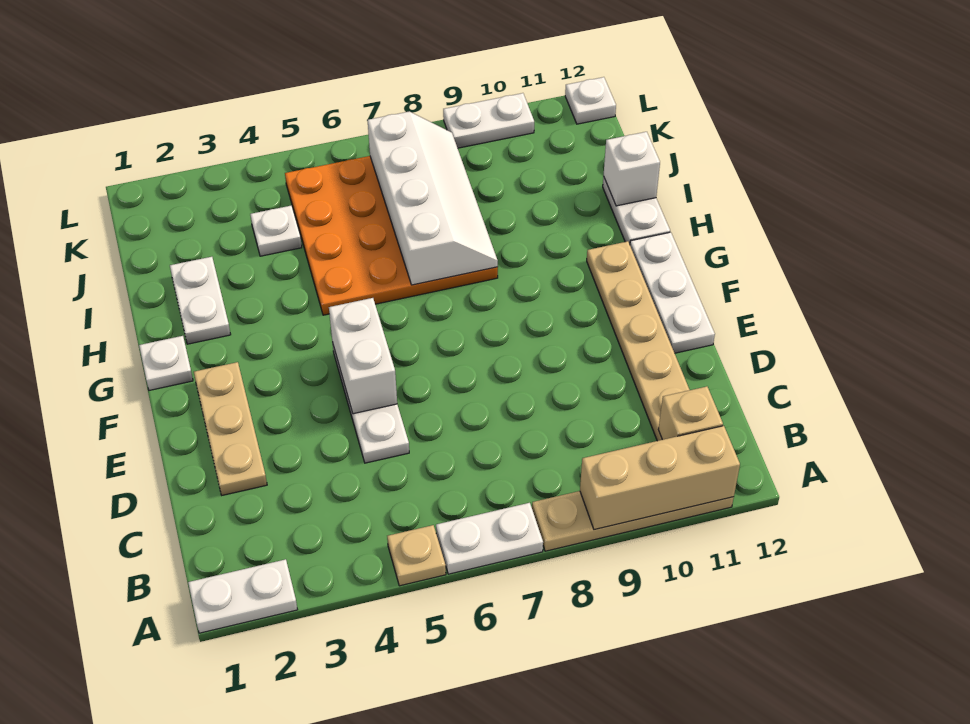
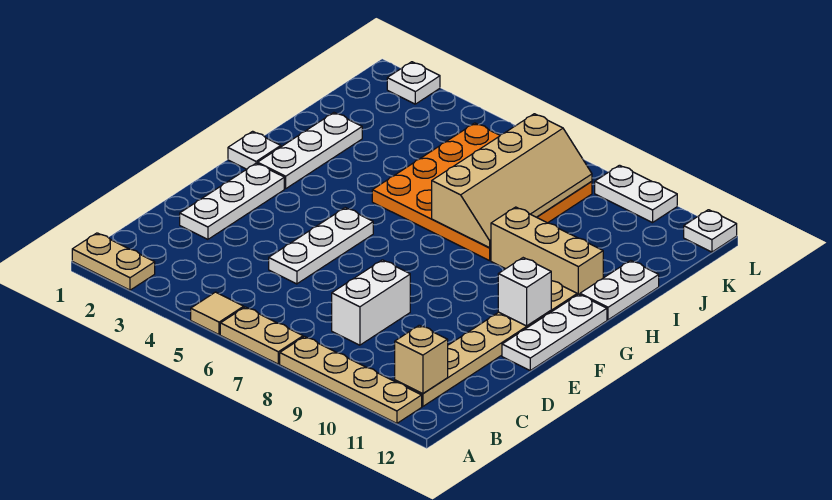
white 1x2 plate [188,559,298,633] -> tan 1x2 plate [72,233,155,290]
tan 1x1 plate [387,525,446,586] -> tan 1x1 tile [191,292,244,335]
white 1x2 plate [436,503,543,574] -> tan 1x2 plate [220,307,303,364]
tan 1x3 brick [580,426,740,530] -> tan 1x3 brick moved to [491,207,603,295]
tan 1x3 plate [194,362,267,495] -> white 1x3 plate [180,163,284,239]
white 1x2 brick [329,298,397,414] -> white 1x2 brick moved to [332,260,410,345]
white 1x2 plate [170,257,231,344] -> white 1x3 plate [258,113,362,189]
white 2x4 slope [368,111,498,285] -> tan 2x4 slope [432,114,592,248]
white 1x1 brick [604,132,660,206] -> white 1x1 brick moved to [498,258,551,326]
white 1x1 plate [250,205,302,256] -> white 1x1 plate moved to [387,62,440,104]

